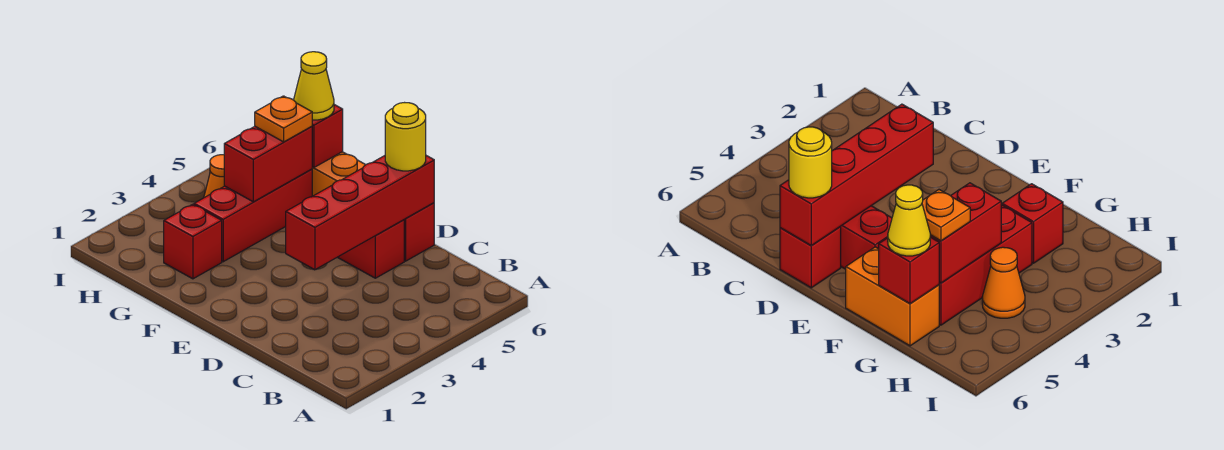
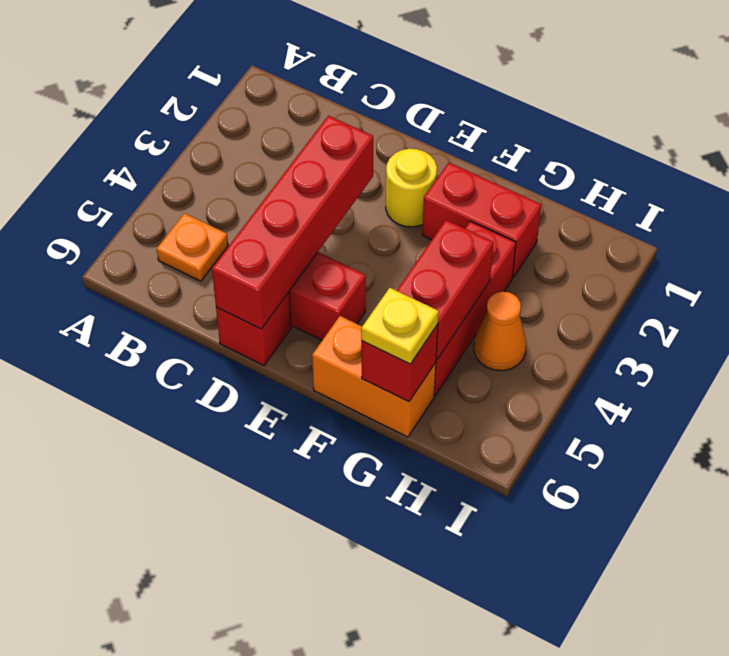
yellow 1x1 round brick [385,103,426,171] -> yellow 1x1 round brick moved to [386,149,437,227]
red 1x1 brick [164,204,222,279] -> red 1x2 brick [422,163,541,277]
orange 1x1 plate [255,96,312,142] -> orange 1x1 plate moved to [157,213,228,281]
yellow 1x1 cone [294,52,334,120] -> yellow 1x1 plate [361,288,439,364]

